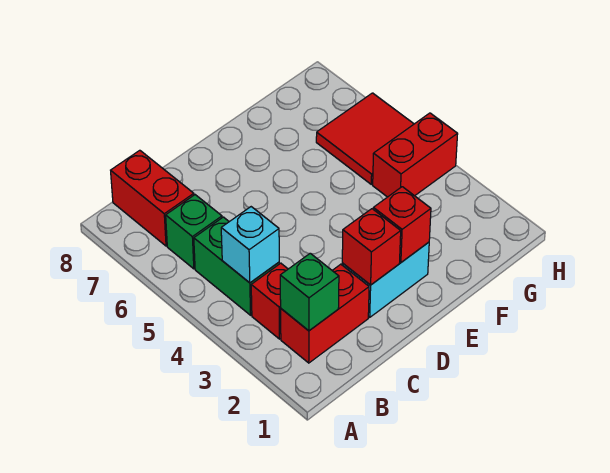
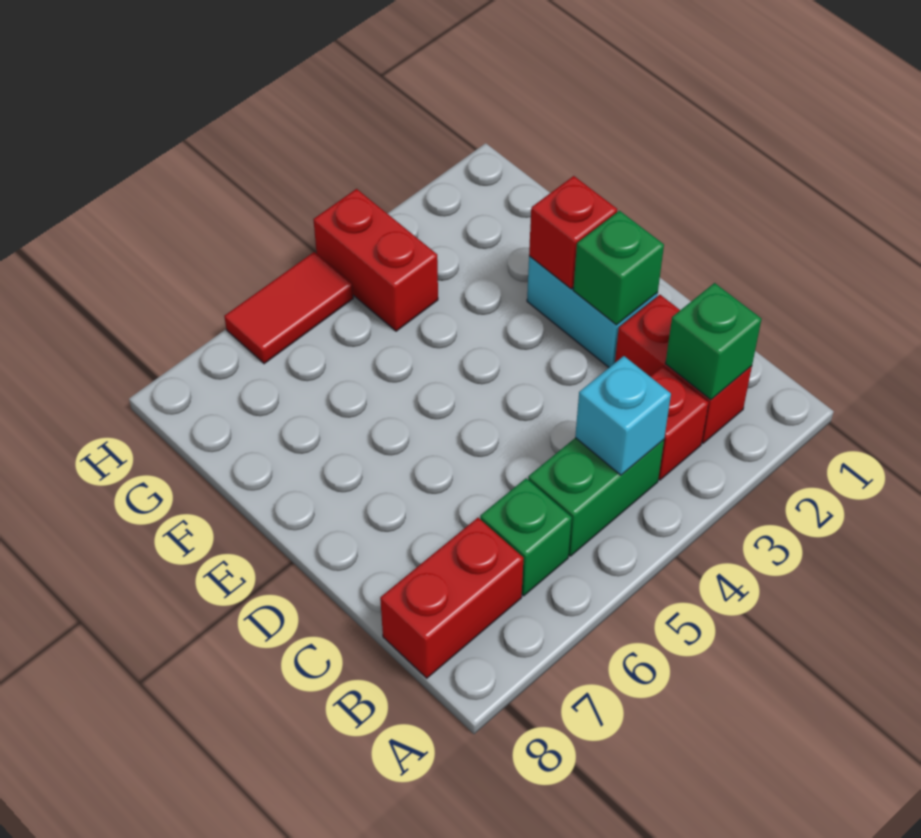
red 1x1 brick [342,209,401,285] -> green 1x1 brick [573,211,664,325]
red 2x2 tile [316,93,414,184] -> red 1x2 tile [224,252,353,364]

